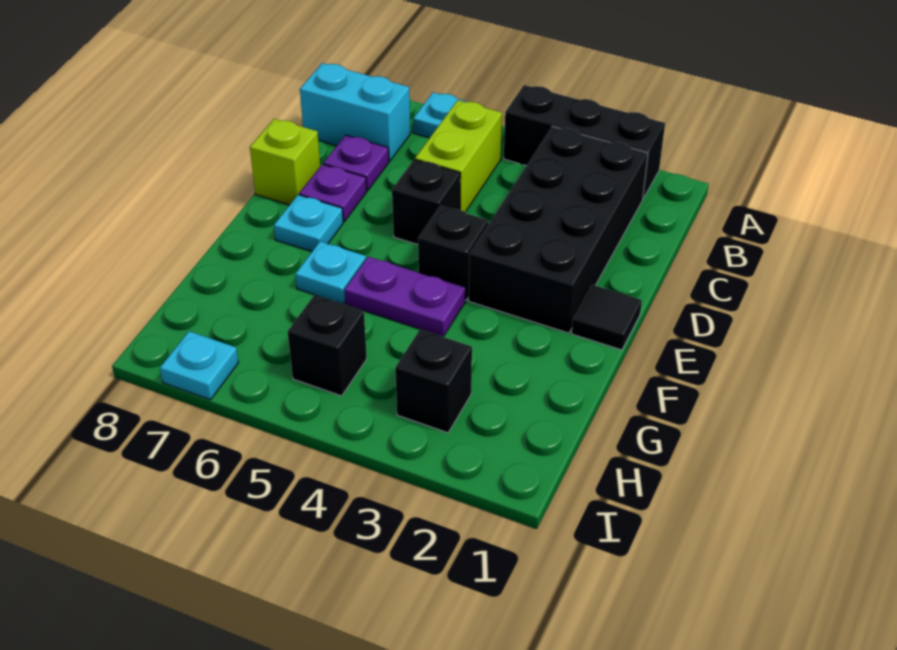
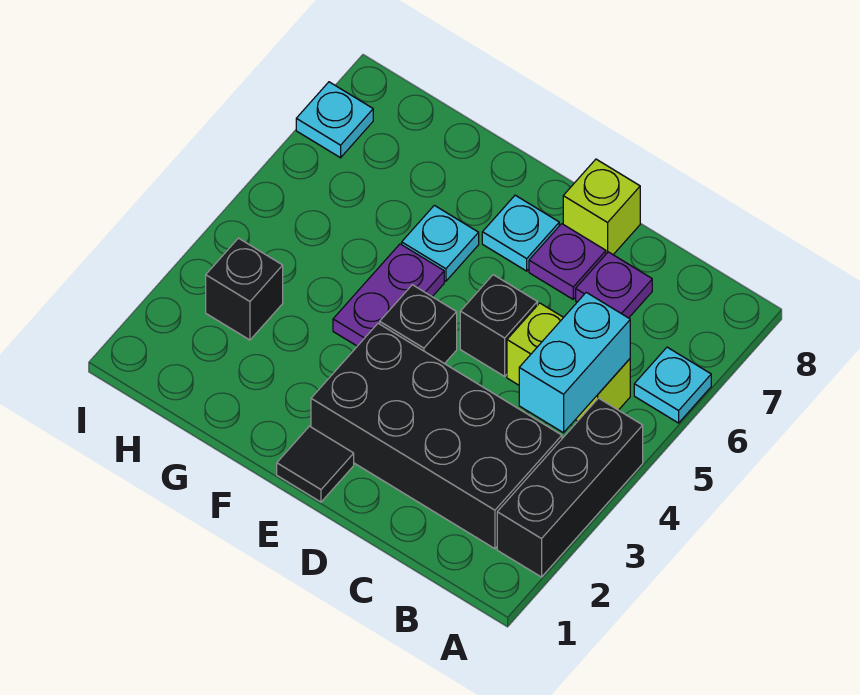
cyan 1x2 brick [300,63,410,161] -> cyan 1x2 brick moved to [519,292,630,433]
black 1x1 brick [288,295,367,396] -> none

